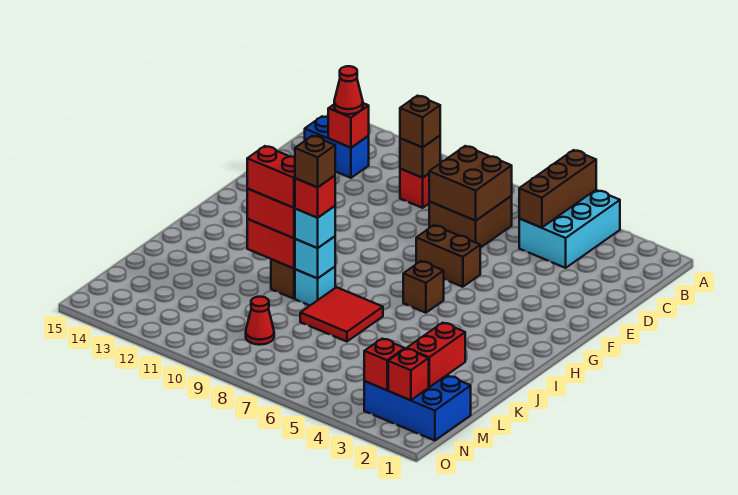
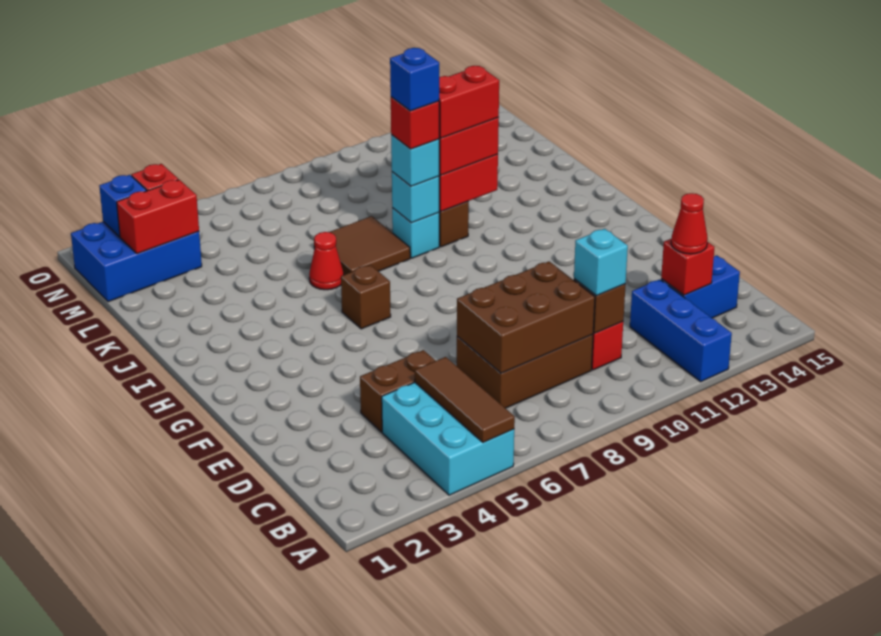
brown 1x3 brick [519,150,596,228] -> brown 1x3 tile [415,357,515,443]
none -> blue 1x3 brick [630,279,732,382]
brown 2x2 brick [429,196,512,248] -> brown 2x3 brick [457,334,593,408]
brown 2x2 brick [429,146,512,221] -> brown 2x3 brick [457,261,595,373]
brown 1x1 brick [400,96,440,147] -> cyan 1x1 brick [574,229,628,296]
brown 1x2 brick [416,225,480,287] -> brown 1x2 brick moved to [360,350,436,432]
red 2x2 tile [300,287,383,342] -> brown 2x2 tile [314,216,410,275]
brown 1x1 brick [295,136,335,187] -> blue 1x1 brick [390,48,439,111]
red 1x2 brick [407,323,465,387] -> red 1x2 brick turned to [117,180,199,254]
red 1x1 cone [246,297,274,345] -> red 1x1 cone moved to [309,232,344,290]
red 1x1 brick [388,349,429,400] -> blue 1x1 brick [99,175,147,237]

